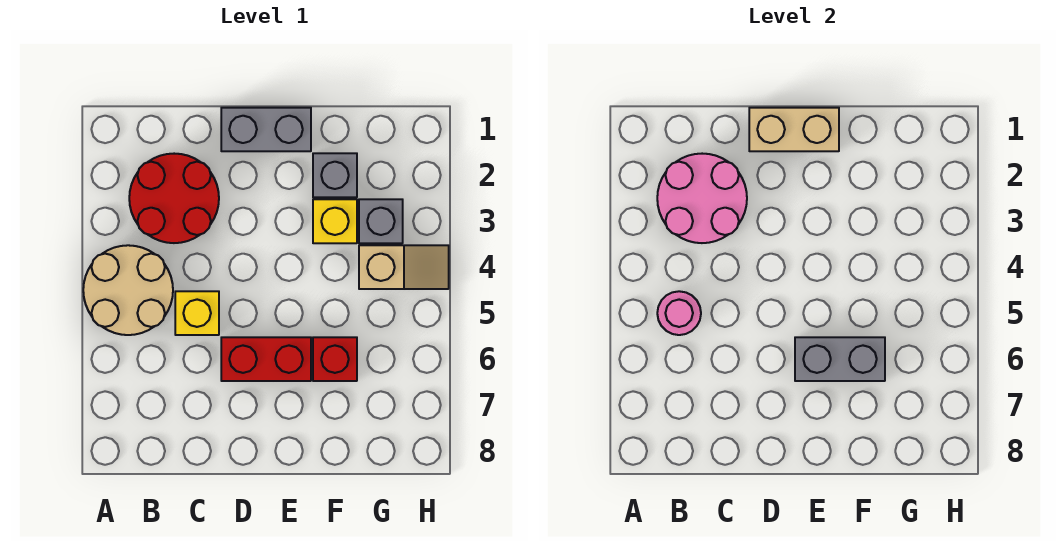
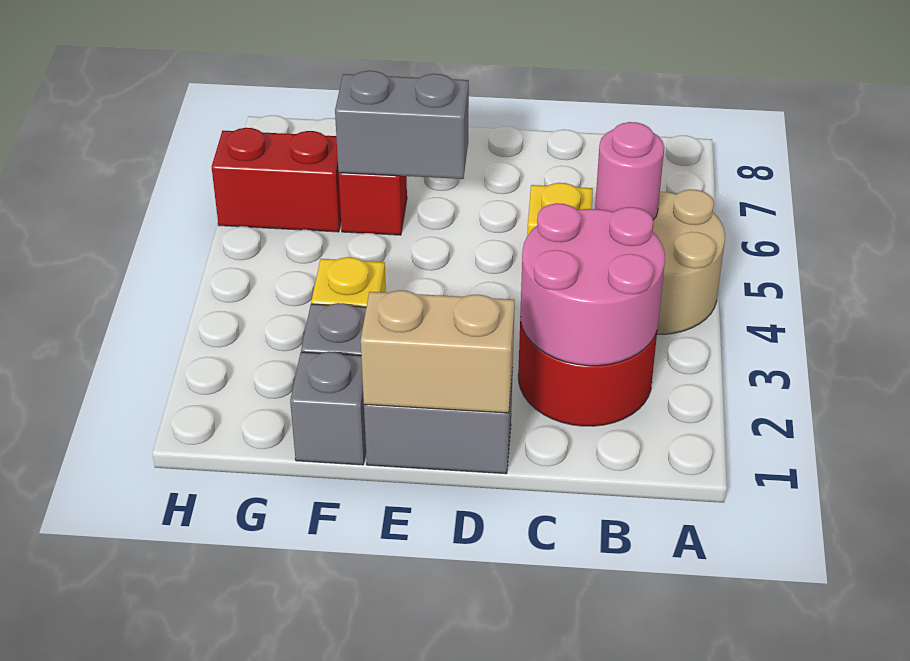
red 1x2 brick [221,337,311,381] -> red 1x2 brick moved to [212,128,341,232]
grey 1x1 brick [359,199,403,243] -> grey 1x1 brick moved to [290,352,366,465]
tan 1x2 slope [359,245,449,289] -> none

